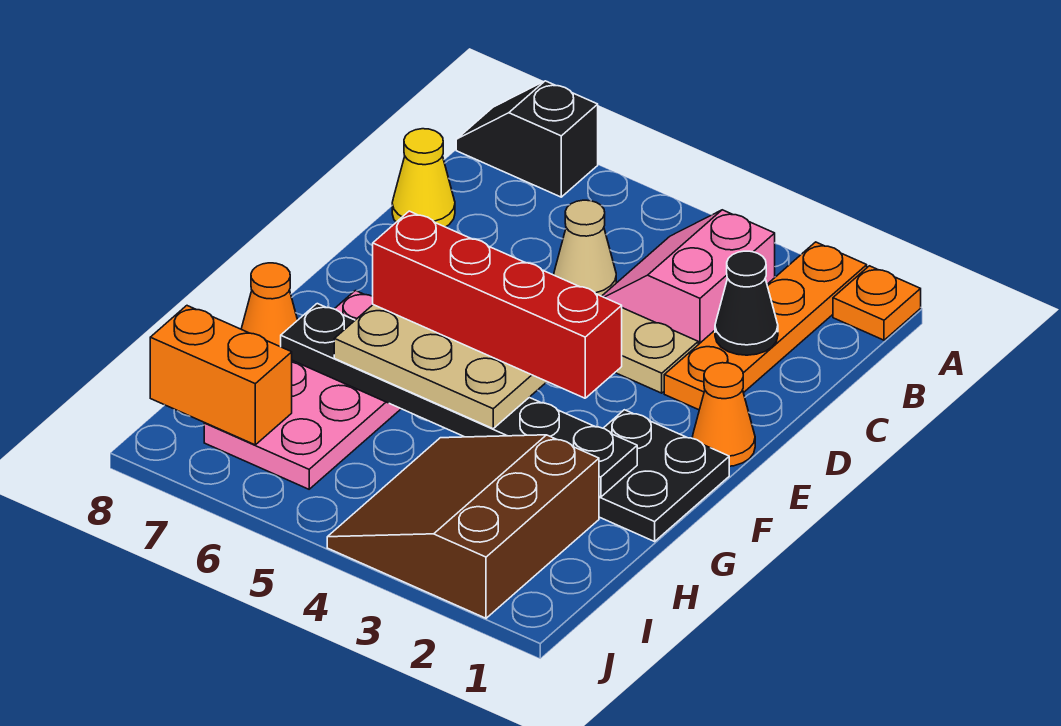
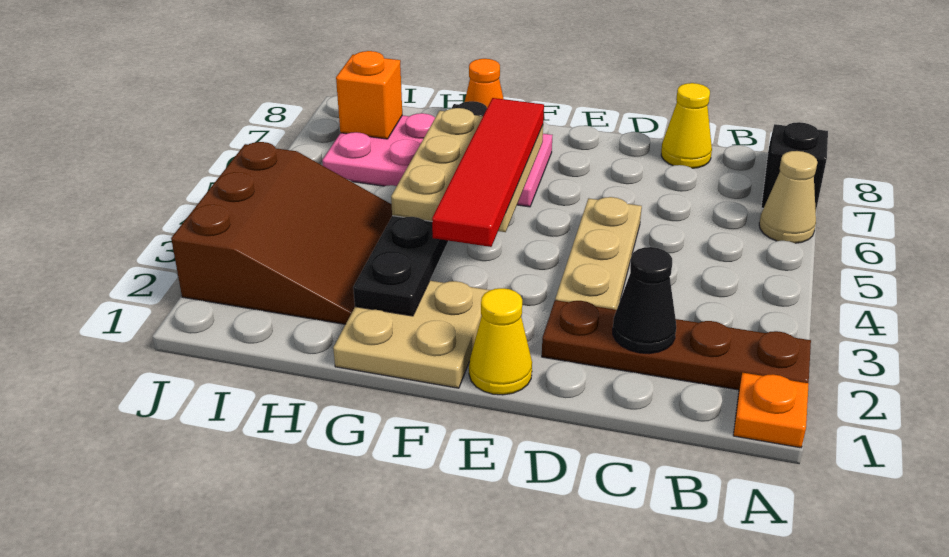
orange 1x4 plate [664,242,867,410] -> brown 1x4 plate [542,300,811,390]
pink 2x2 slope [602,210,775,345] -> none
tan 1x1 cone [554,200,616,296] -> tan 1x1 cone moved to [759,151,818,243]
orange 1x1 cone [692,363,755,466] -> yellow 1x1 cone [469,288,532,395]
black 2x2 plate [599,410,729,542] -> tan 2x2 plate [333,281,489,388]
red 1x4 brick [373,211,622,398] -> red 1x4 tile [432,98,544,247]
brown 3x3 slope [327,435,599,618] -> brown 3x3 slope turned to [171,142,392,324]
orange 1x2 brick [150,306,292,445] -> orange 1x1 brick [336,51,402,139]

